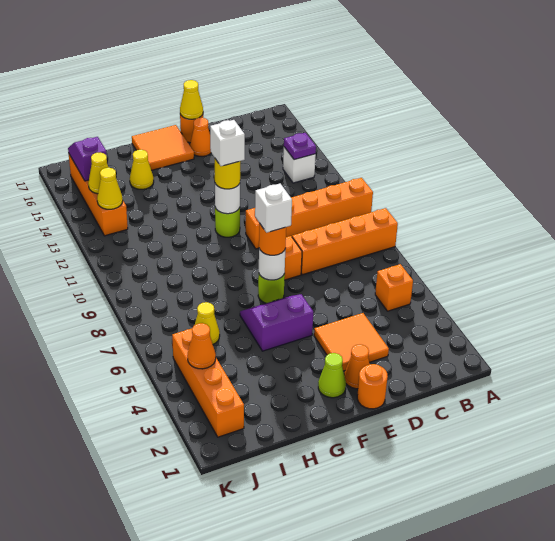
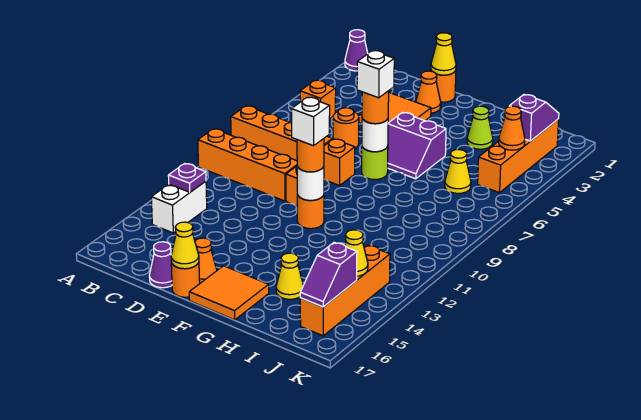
none -> purple 1x1 cone [345,30,368,71]
white 1x1 brick [283,147,316,183] -> white 1x2 brick [151,181,207,233]
none -> orange 1x1 round brick [333,108,359,148]
none -> purple 1x1 cone [149,242,172,288]
lime 1x1 cone [318,353,346,398] -> lime 1x1 cone moved to [467,106,493,149]
lime 1x1 round brick [215,208,240,237] -> orange 1x1 round brick [297,194,324,229]
yellow 1x1 round brick [215,159,240,189] -> orange 1x1 round brick [297,139,324,172]
none -> purple 1x2 slope [509,94,559,141]
yellow 1x1 cone [97,168,123,209] -> yellow 1x1 cone moved to [431,33,456,75]

